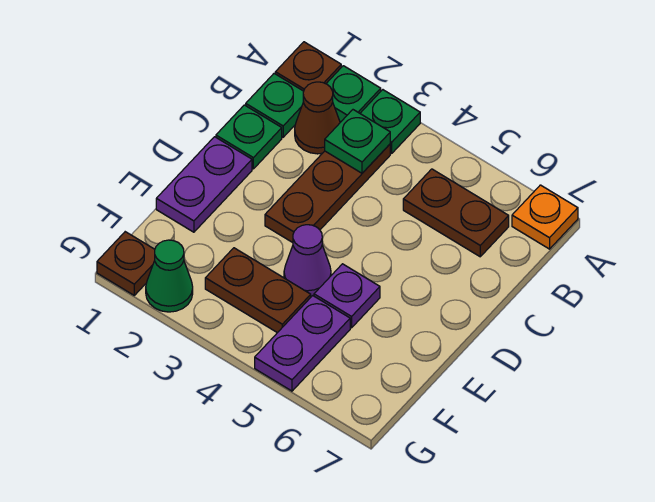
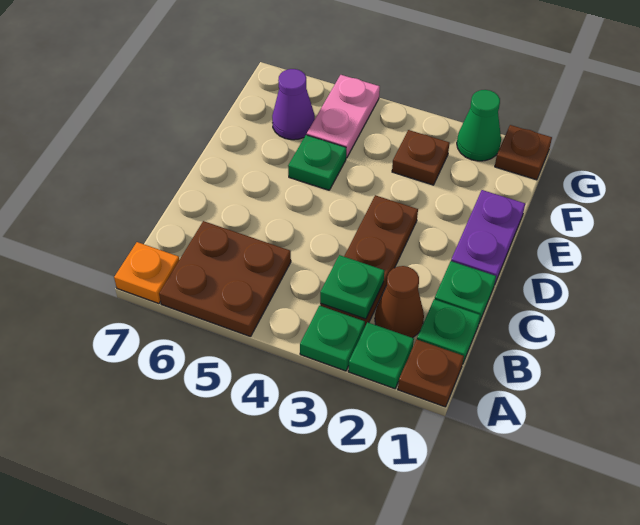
brown 1x2 plate [403,169,509,257] -> brown 2x2 plate [159,221,291,337]
purple 1x1 cone [284,225,331,296] -> purple 1x1 cone moved to [272,69,315,140]
purple 1x1 plate [314,264,380,328] -> green 1x1 plate [288,135,346,190]
brown 1x2 plate [205,248,311,333] -> brown 1x1 plate [392,130,449,185]
purple 1x2 plate [255,296,350,391] -> pink 1x2 plate [307,75,380,158]

